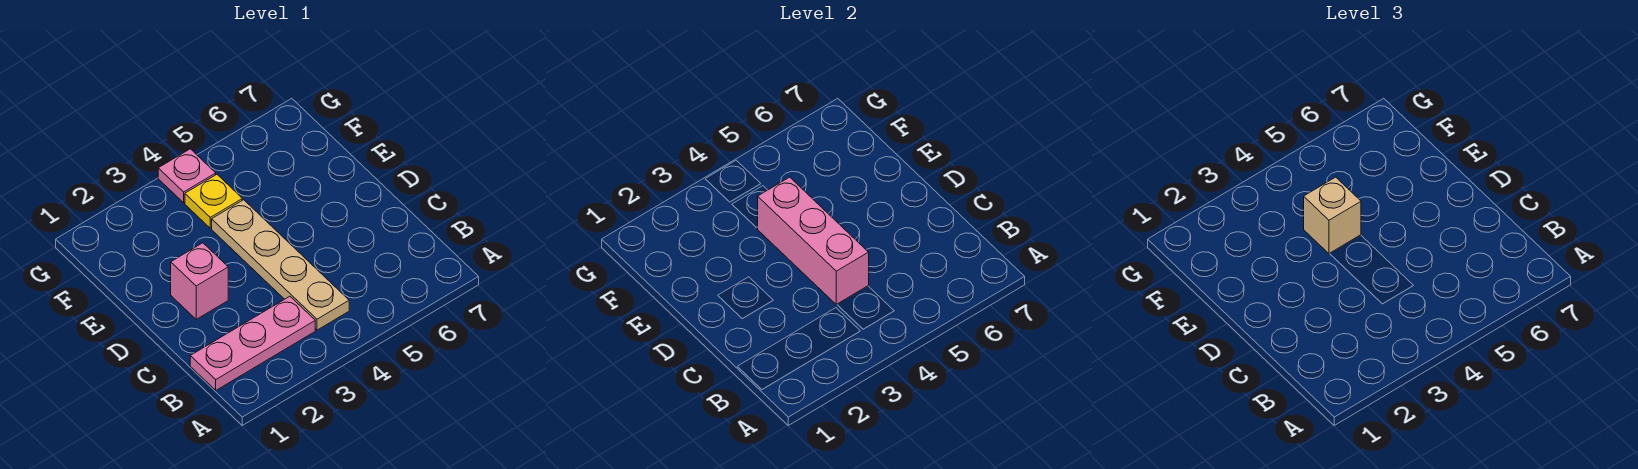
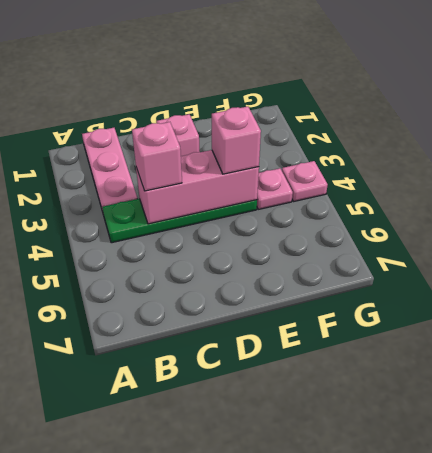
tan 1x4 plate [212,200,349,330] -> green 1x4 plate [102,199,257,243]
none -> pink 1x1 brick [132,122,182,191]
tan 1x1 brick [1304,177,1361,254] -> pink 1x1 brick [212,107,261,174]
yellow 1x1 plate [185,175,242,228] -> pink 1x1 plate [257,168,293,209]

